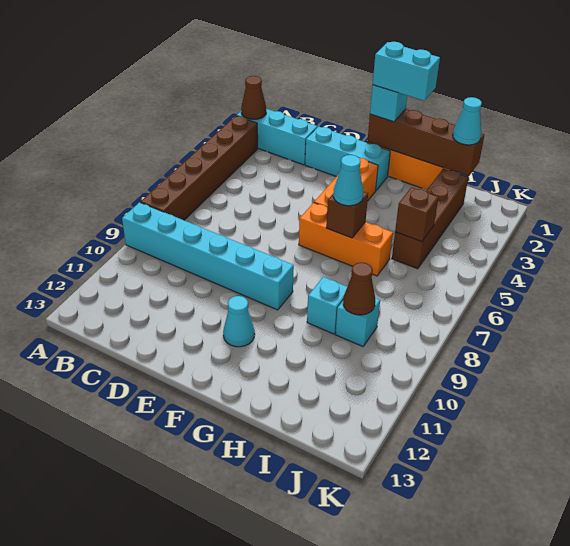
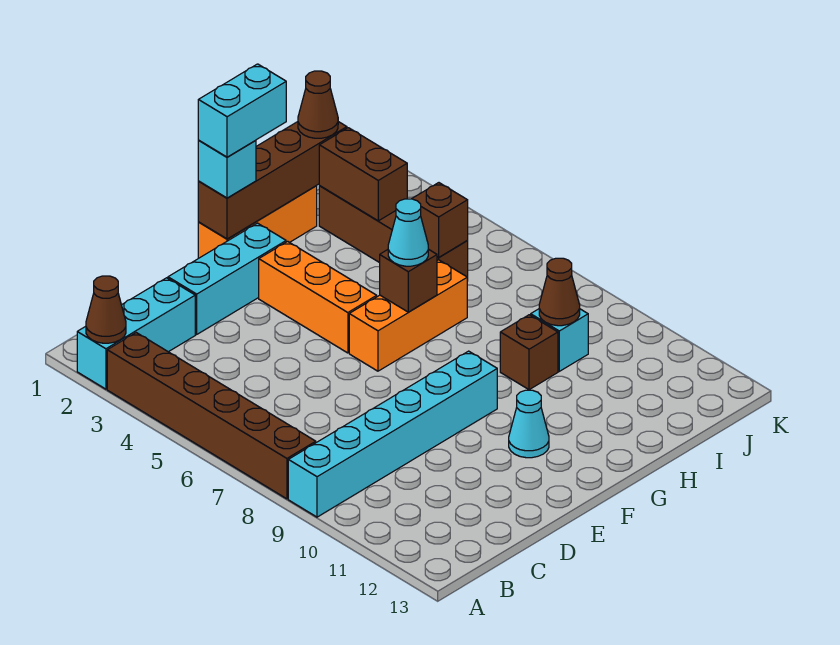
cyan 1x1 brick [307,277,347,334] -> brown 1x1 brick [500,315,558,390]
cyan 1x1 cone [453,97,482,145] -> brown 1x1 cone [298,71,338,138]
none -> brown 1x2 brick [319,128,407,221]

